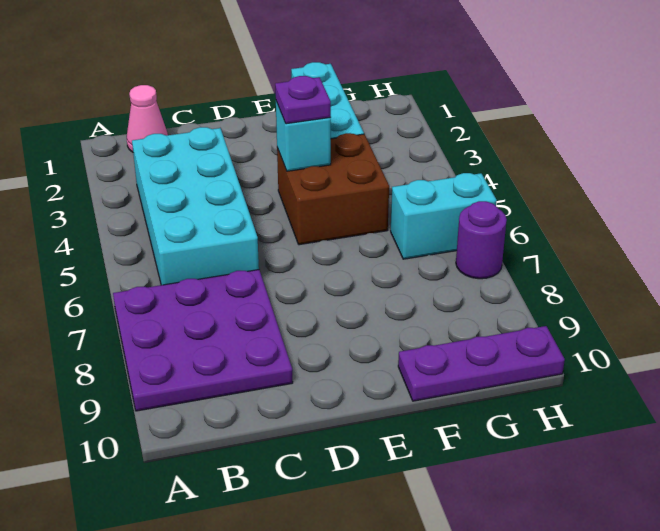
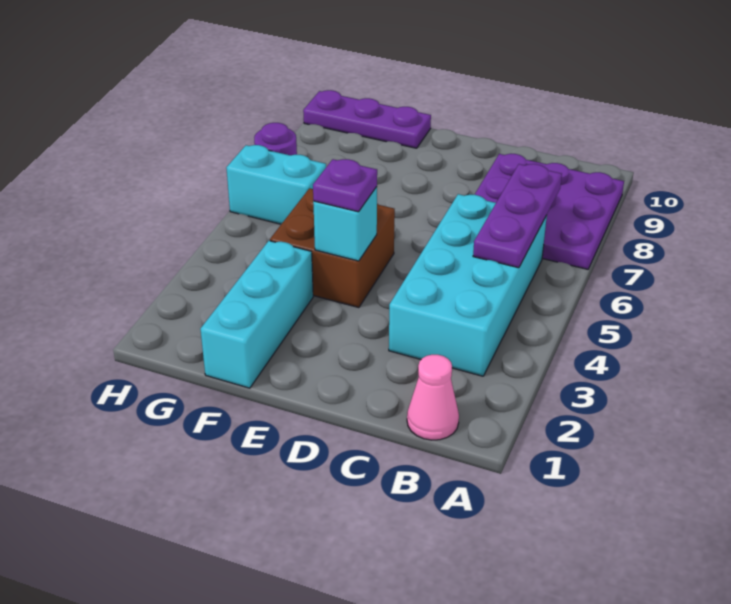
none -> purple 1x3 plate [473,164,562,268]

